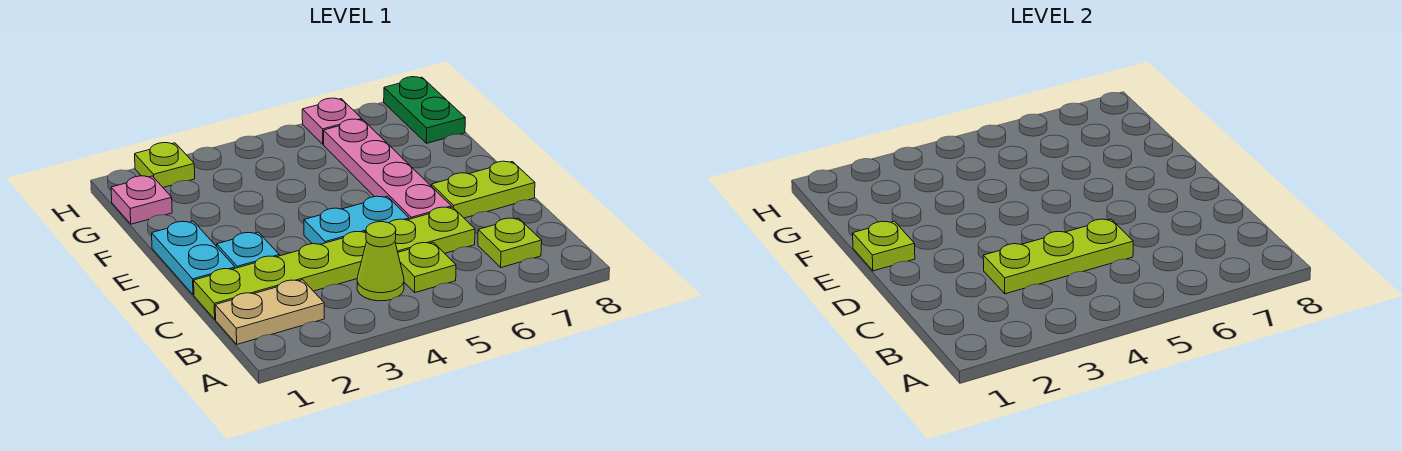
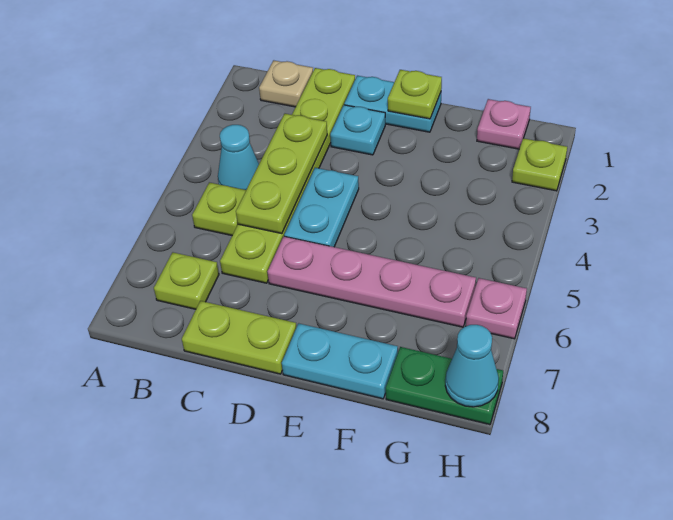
tan 1x2 plate [215,280,324,344] -> tan 1x1 plate [259,60,313,107]
lime 1x1 cone [357,222,404,301] -> cyan 1x1 cone [218,125,259,190]
lime 1x2 plate [431,161,535,218] -> lime 1x2 plate turned to [182,301,296,374]
none -> cyan 1x2 plate [282,323,398,399]
none -> cyan 1x1 cone [445,325,499,407]

